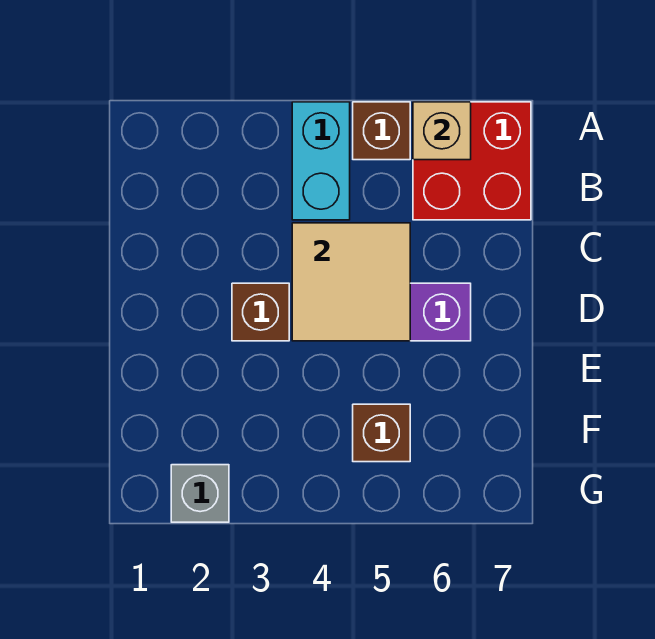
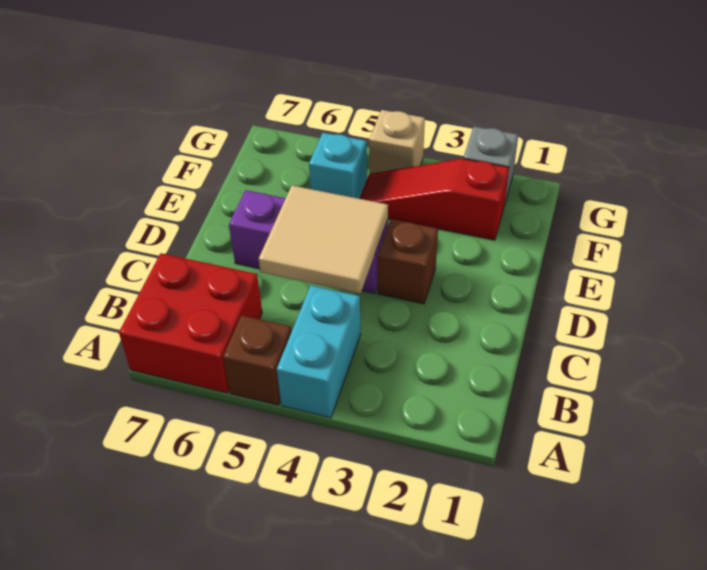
tan 1x1 brick [413,102,471,160] -> tan 1x1 brick moved to [369,110,425,174]
none -> red 1x3 slope [360,159,509,240]
brown 1x1 brick [353,404,410,462] -> cyan 1x1 brick [309,133,367,199]

